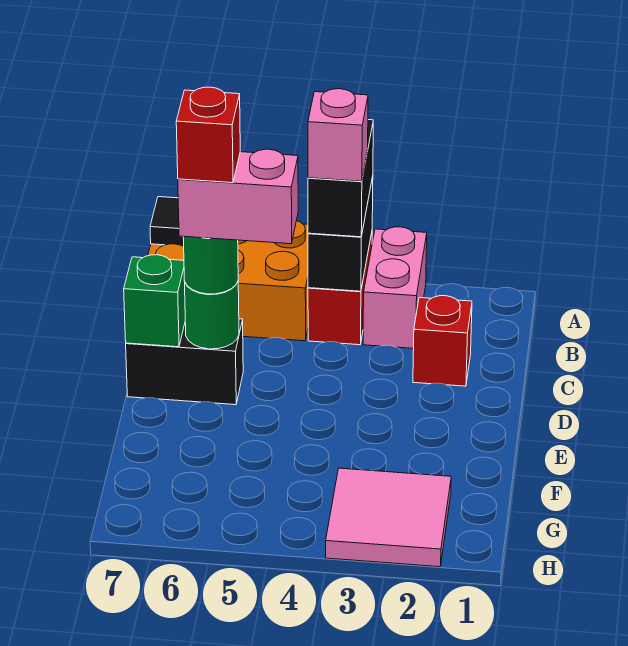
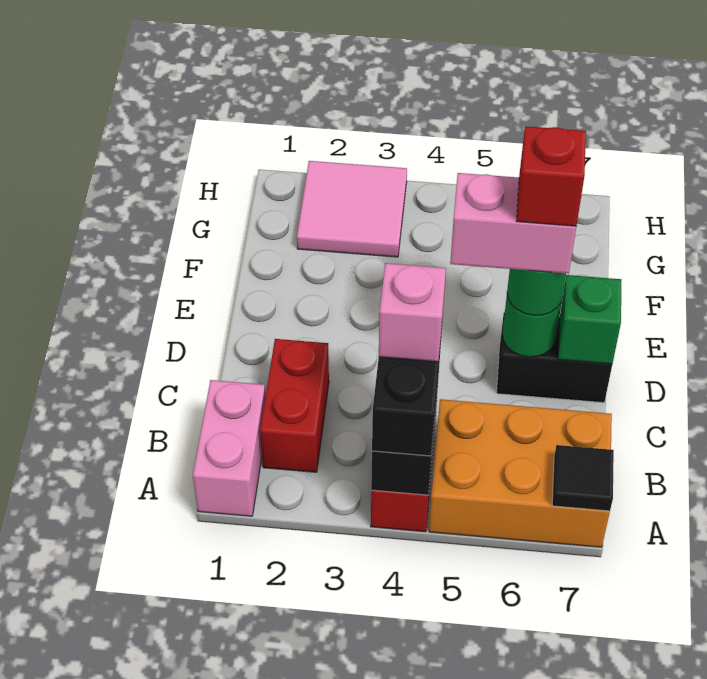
pink 1x2 brick [363,227,427,348] -> pink 1x2 brick moved to [193,380,265,516]
red 1x1 brick [413,296,472,386] -> red 1x2 brick [260,339,329,472]

